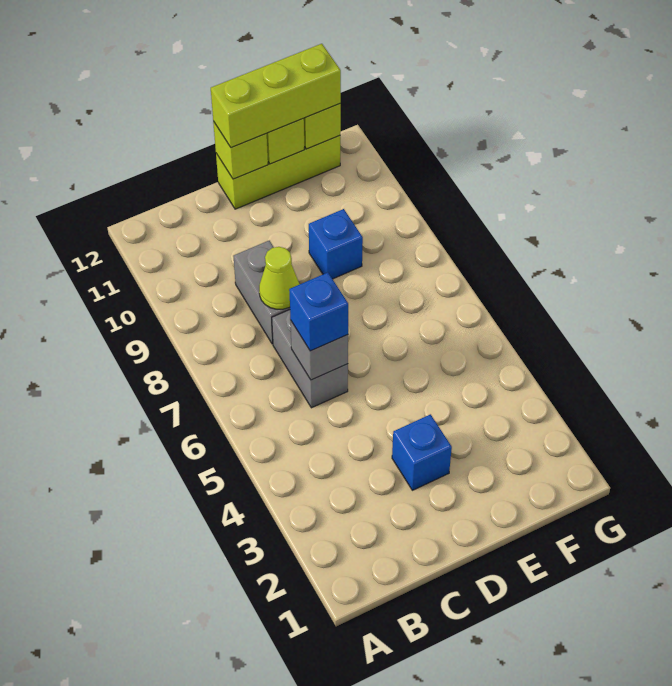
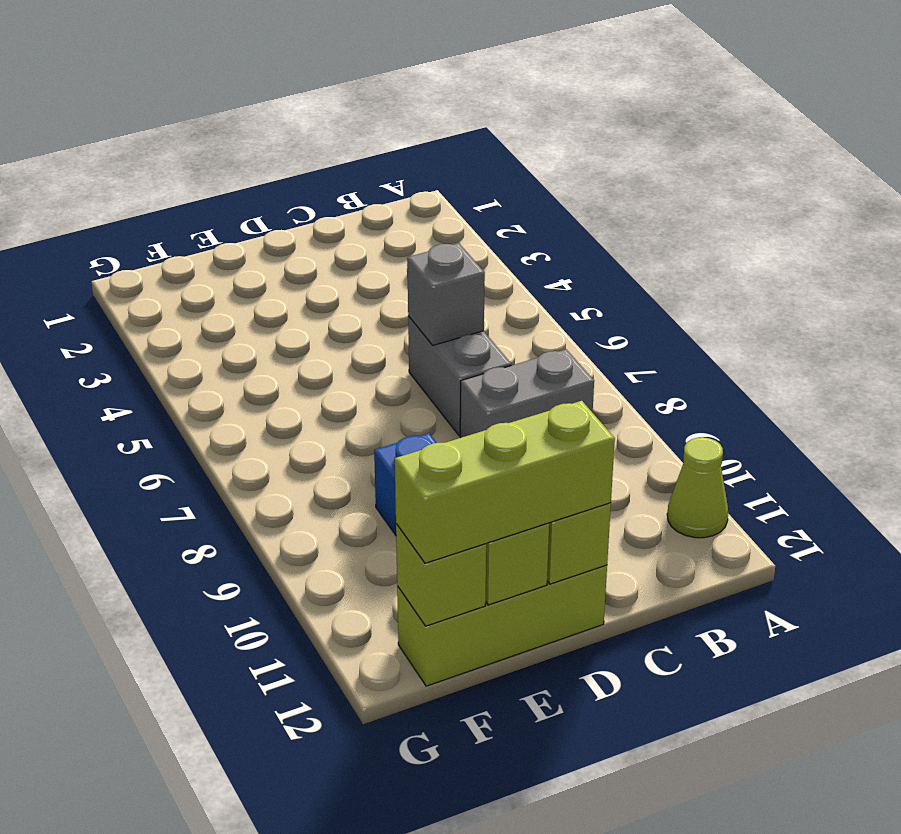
blue 1x1 brick [289,272,348,351] -> none
grey 1x2 brick [233,241,290,344] -> grey 1x2 brick turned to [460,349,594,438]
lime 1x1 cone [259,247,300,309] -> lime 1x1 cone moved to [667,437,728,538]
blue 1x1 brick [392,414,452,490] -> none

